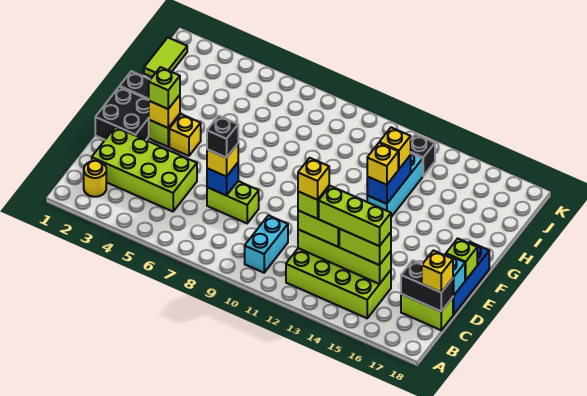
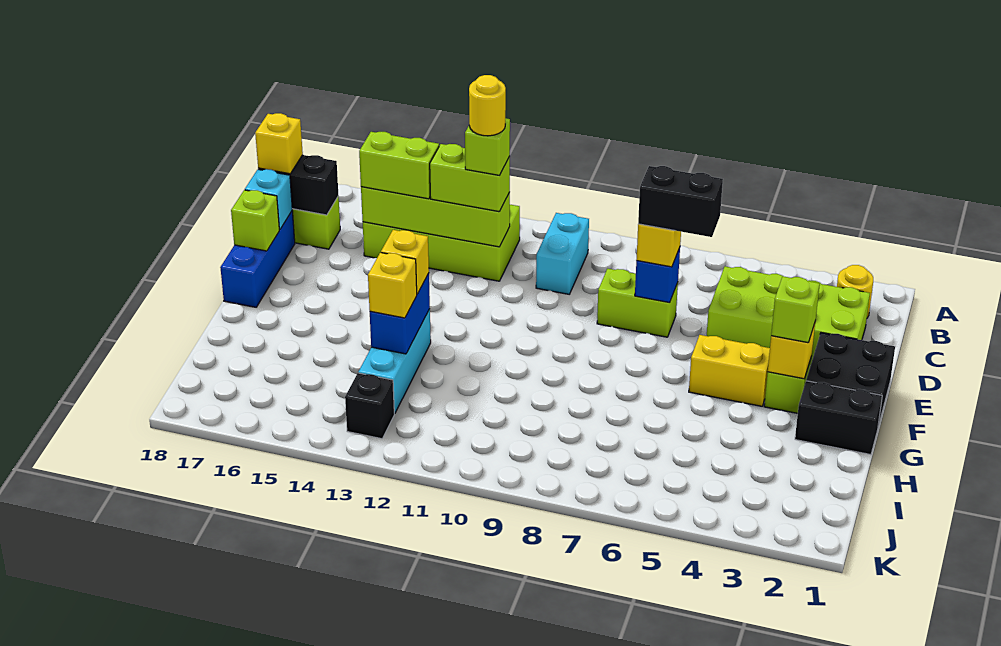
yellow 1x1 brick [298,158,329,200] -> yellow 1x1 round brick [469,75,506,136]
lime 1x3 brick [319,186,391,246] -> none
black 1x1 brick [207,116,238,158] -> black 1x2 brick [638,166,723,237]
yellow 1x1 brick [169,114,201,156] -> yellow 1x2 brick [689,335,770,406]
lime 1x2 tile [144,38,187,77] -> none

